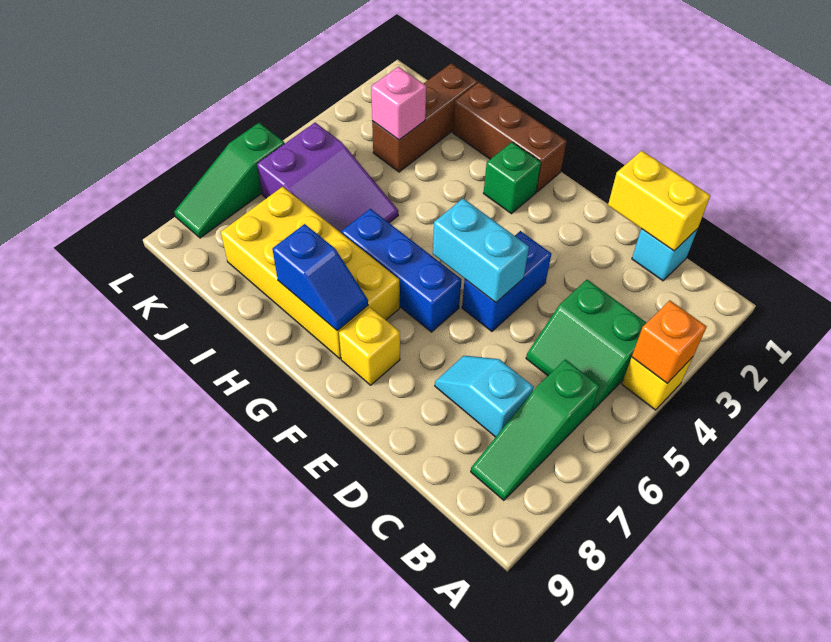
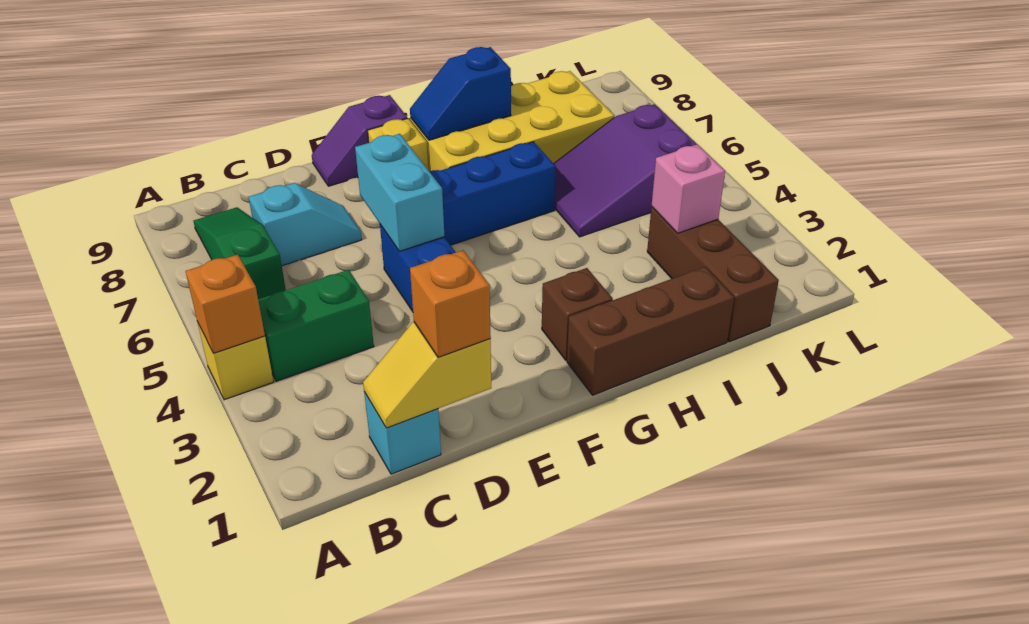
yellow 1x2 brick [608,151,711,251] -> yellow 1x2 slope [363,322,491,428]
none -> orange 1x1 brick [410,250,491,357]
cyan 1x2 brick [433,198,529,303] -> cyan 1x2 brick turned to [355,134,444,251]
none -> purple 1x2 slope [312,95,408,186]
green 1x1 brick [483,142,541,214] -> brown 1x1 brick [542,268,613,360]
green 1x3 slope [174,123,285,238] -> none

